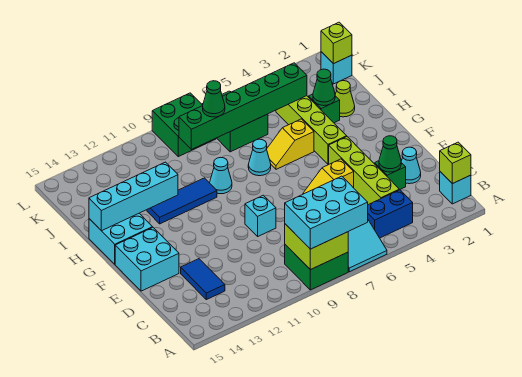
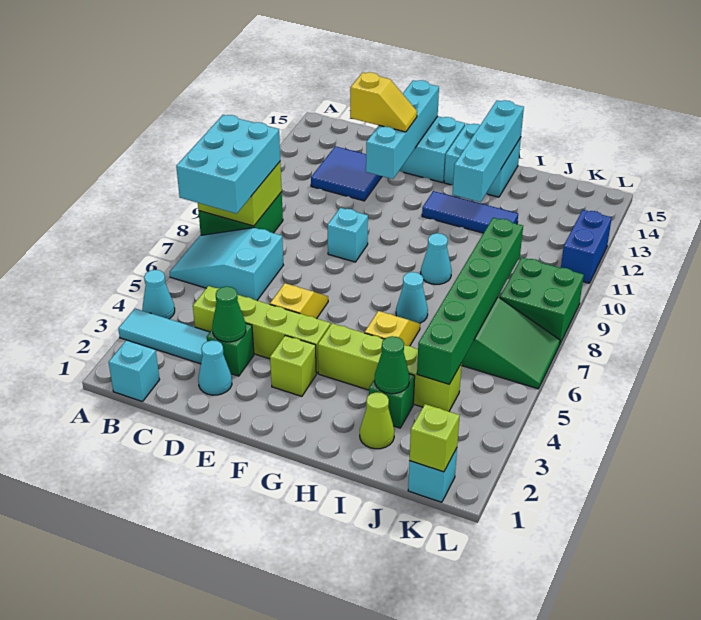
none -> cyan 1x3 tile [118,309,210,364]
none -> cyan 1x1 cone [142,270,175,319]
lime 1x1 brick [440,142,471,184] -> lime 1x1 brick moved to [270,335,316,396]
blue 1x2 brick [368,190,413,238] -> blue 1x2 brick moved to [561,210,612,283]
blue 1x2 tile [181,259,225,300] -> blue 2x2 tile [311,146,382,201]
none -> yellow 1x2 slope [350,72,417,132]
none -> cyan 1x4 brick [366,80,439,179]
blue 1x3 tile [147,178,217,224] -> blue 1x3 tile turned to [422,191,518,233]
green 1x1 cone [203,81,225,117] -> none

